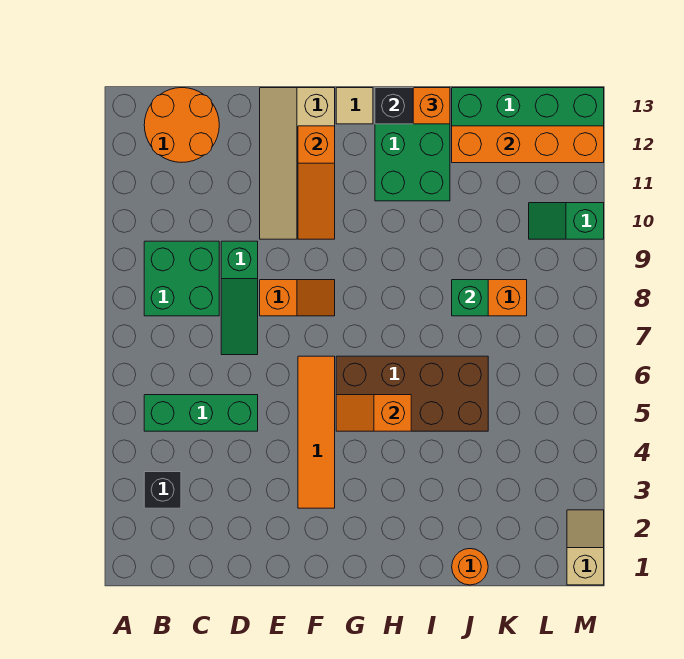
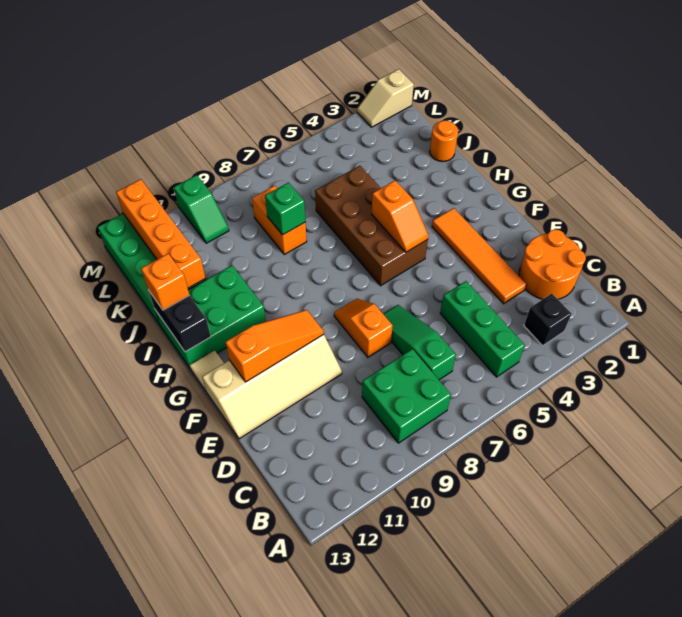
orange 2x2 round brick [144,88,219,162] -> orange 2x2 round brick moved to [519,229,586,299]
green 1x3 slope [221,241,258,355] -> green 1x3 slope turned to [384,305,456,380]
orange 1x4 tile [298,356,335,508] -> orange 1x4 tile turned to [432,208,526,304]

